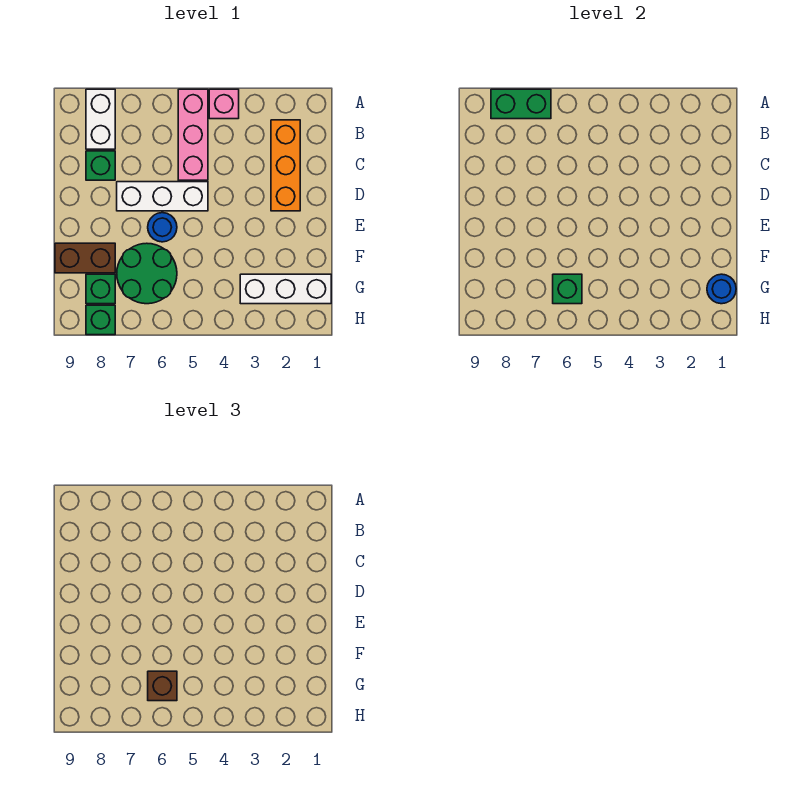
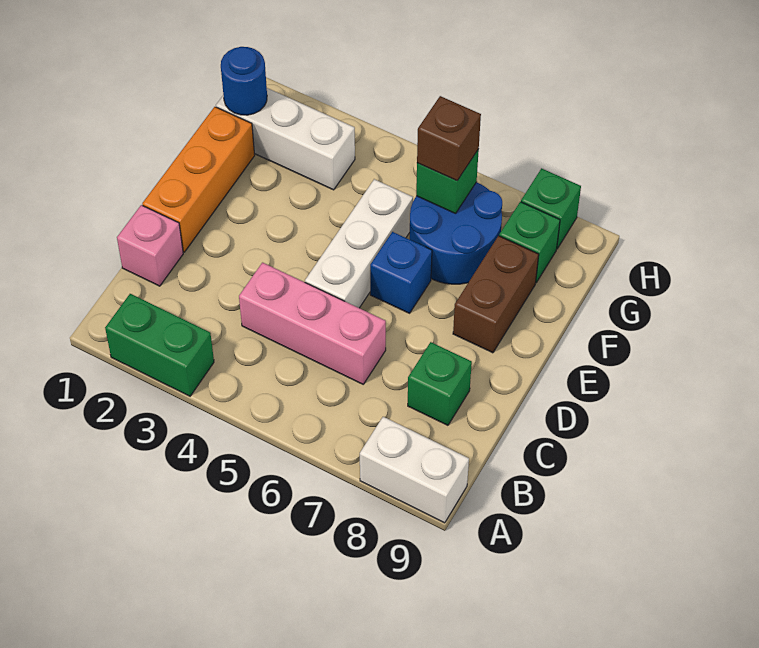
pink 1x1 brick [209,89,239,119] -> pink 1x1 brick moved to [117,205,183,286]
pink 1x3 brick [178,89,208,180] -> pink 1x3 brick turned to [239,263,386,384]
green 1x2 brick [491,89,551,119] -> green 1x2 brick moved to [105,294,214,396]
white 1x2 brick [86,89,115,149] -> white 1x2 brick turned to [360,417,469,523]
orange 1x3 brick [271,120,300,211] -> orange 1x3 brick moved to [142,107,255,252]
white 1x3 brick [117,182,208,211] -> white 1x3 brick turned to [305,179,413,308]
blue 1x1 round brick [148,213,177,242] -> blue 1x1 brick [370,232,432,313]
green 2x2 round brick [117,243,177,304] -> blue 2x2 round brick [410,182,502,284]
brown 1x2 brick [55,243,115,273] -> brown 1x2 brick turned to [453,236,539,353]

